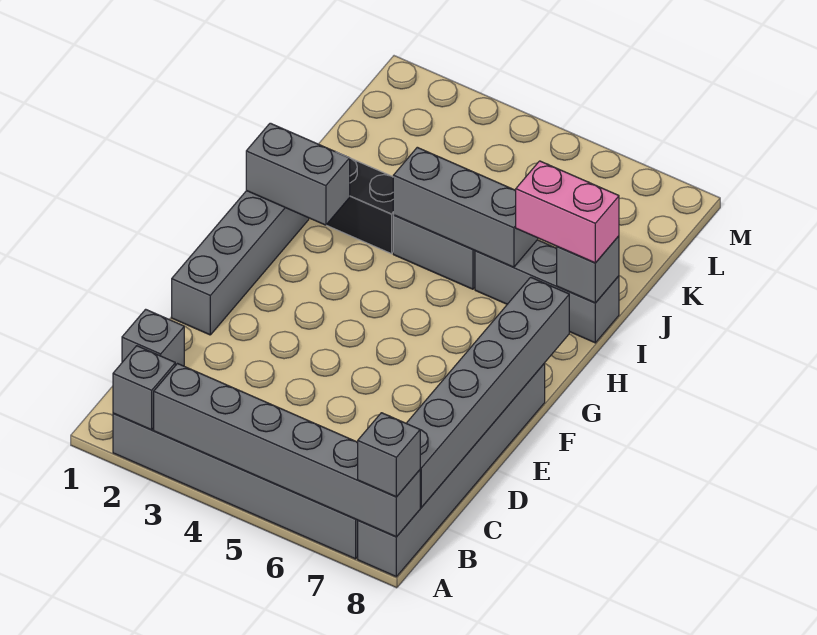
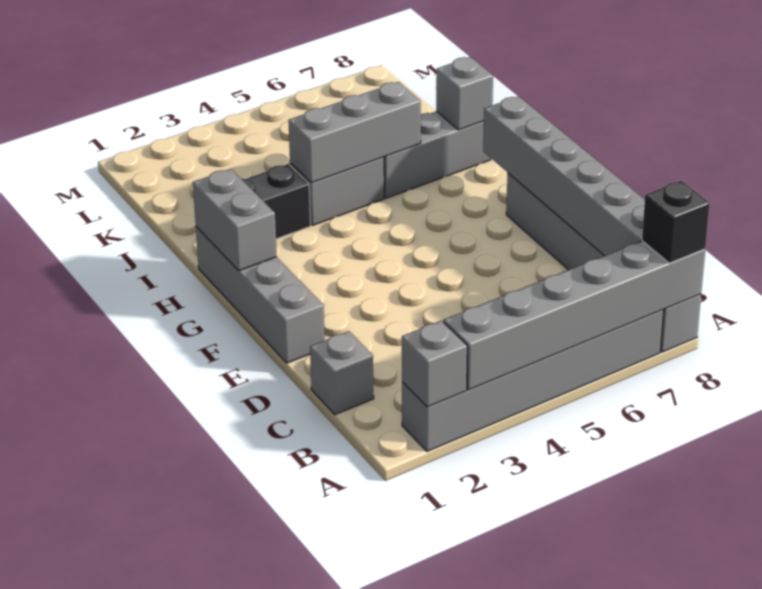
grey 1x1 brick [358,413,420,497] -> black 1x1 brick [642,181,710,263]
grey 1x2 brick [246,123,350,225] -> grey 1x2 brick turned to [193,169,277,271]
pink 1x2 brick [516,161,619,263] -> none

